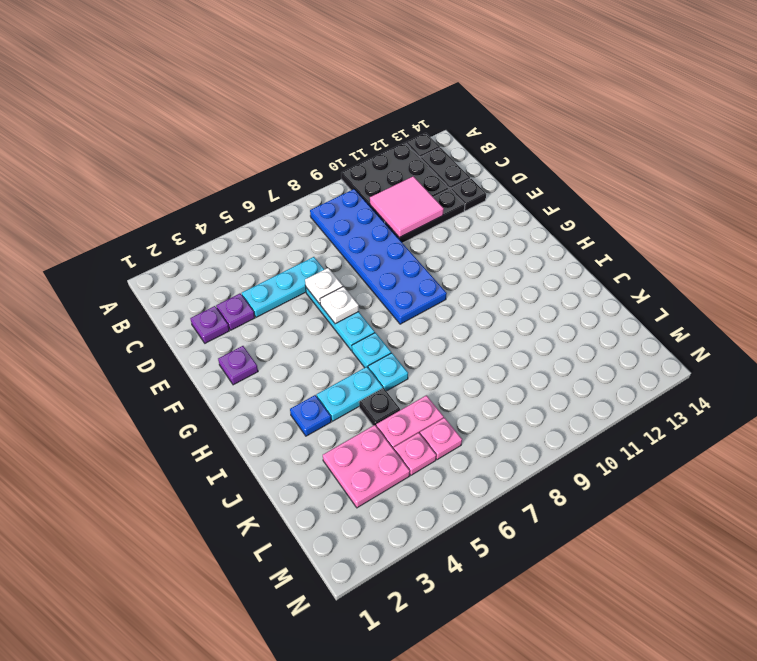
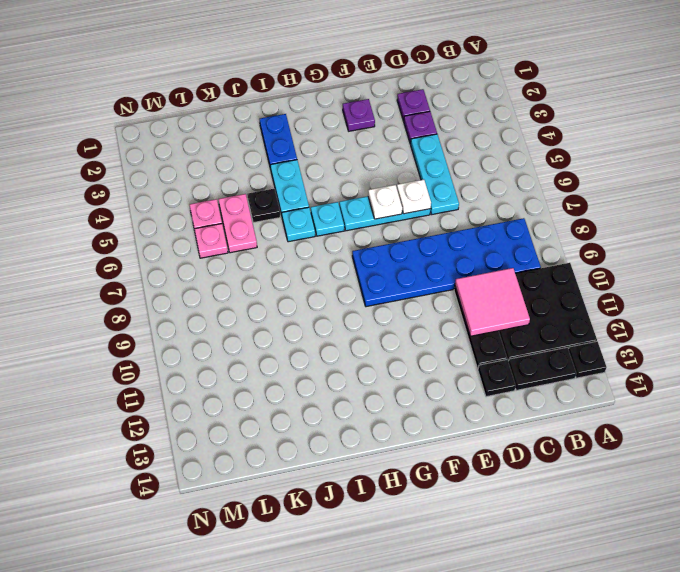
blue 1x1 plate [290,395,331,436] -> blue 1x2 plate [260,114,297,168]
pink 2x2 plate [323,425,410,508] -> none

